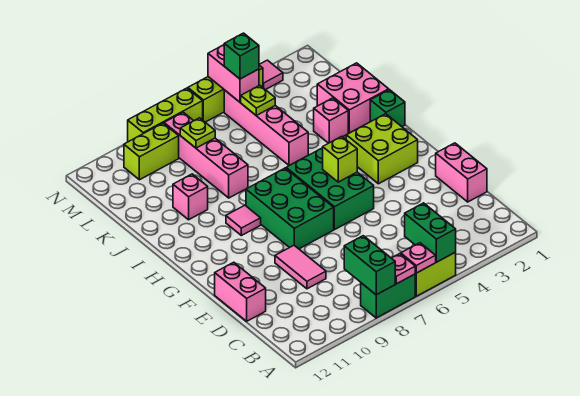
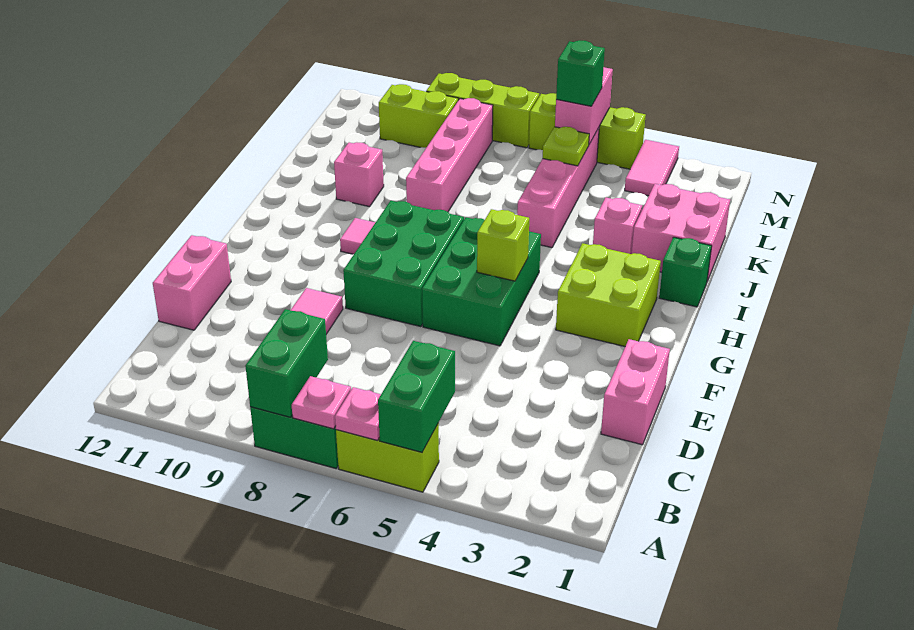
lime 1x1 plate [180,118,215,148] -> none
pink 1x1 tile [259,60,283,90] -> pink 1x2 tile [625,140,679,196]

